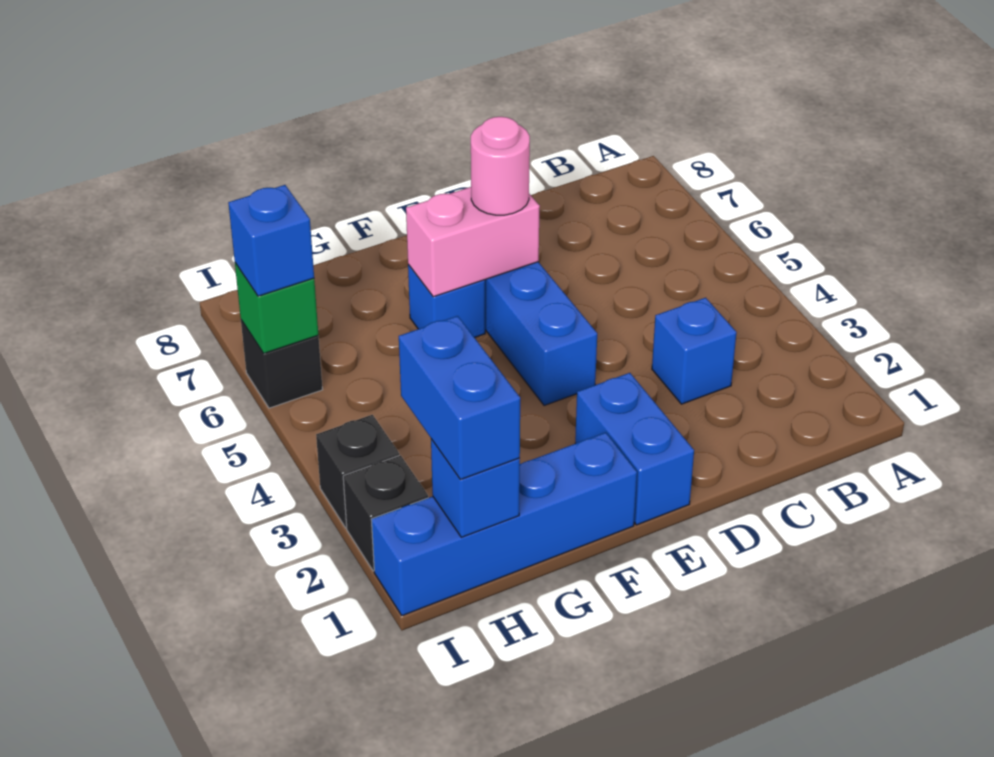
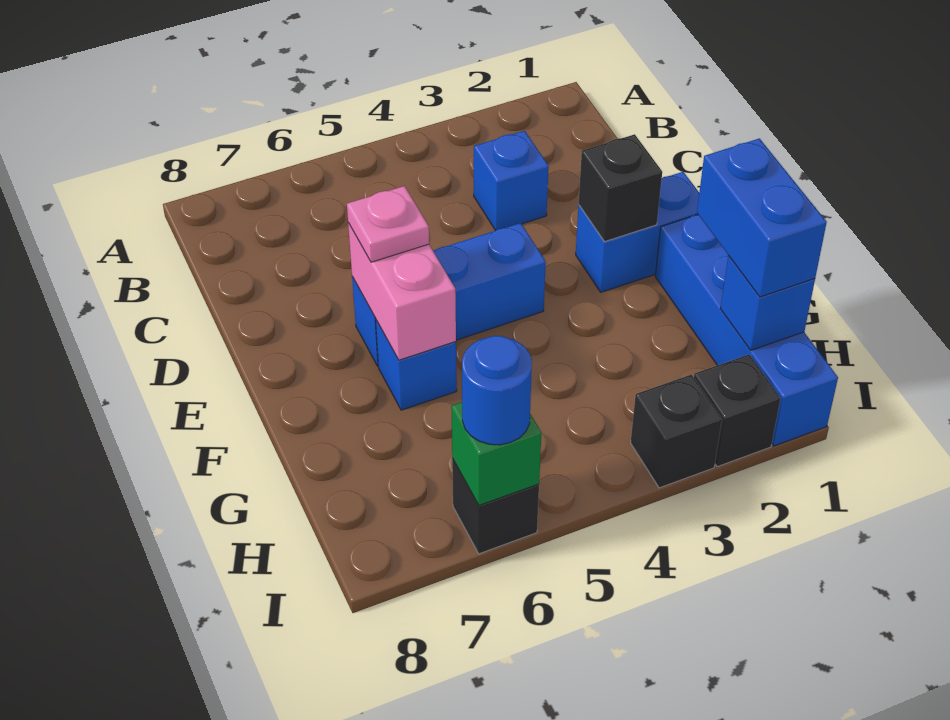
none -> black 1x1 brick [579,134,662,242]
pink 1x1 round brick [471,117,530,215] -> pink 1x1 plate [347,186,429,262]
blue 1x2 brick [399,316,520,480] -> blue 1x2 brick turned to [697,138,827,297]
blue 1x1 brick [228,185,314,296] -> blue 1x1 round brick [462,336,532,445]

